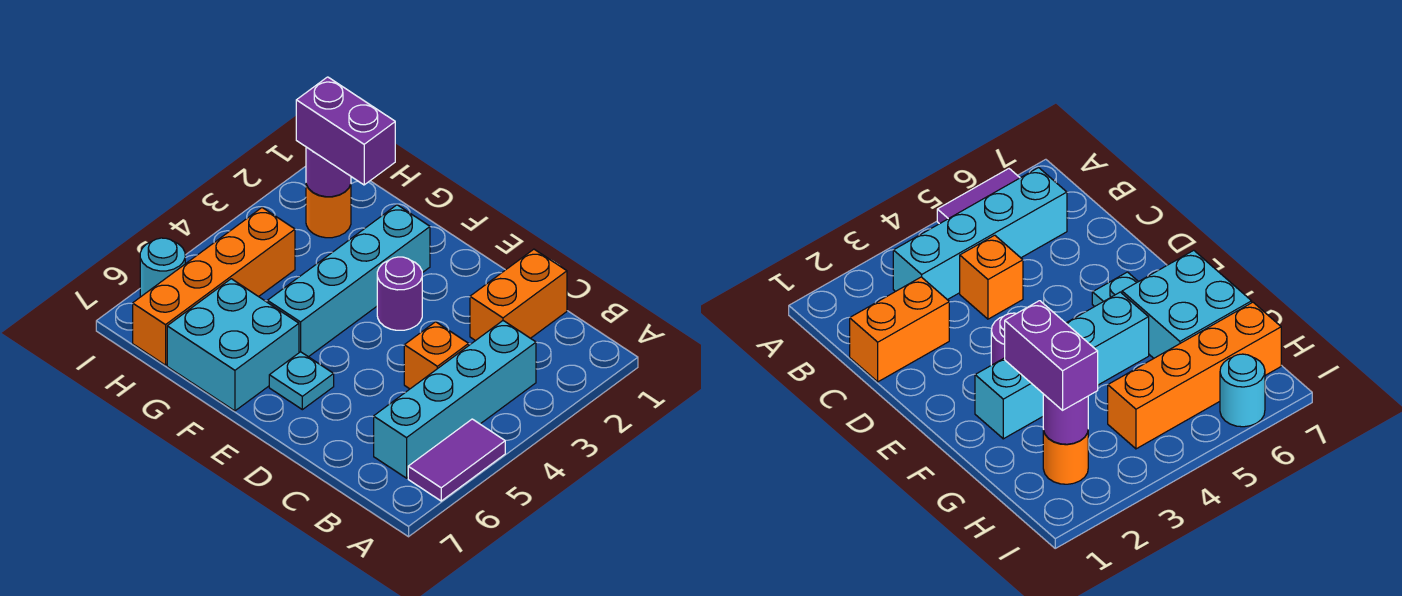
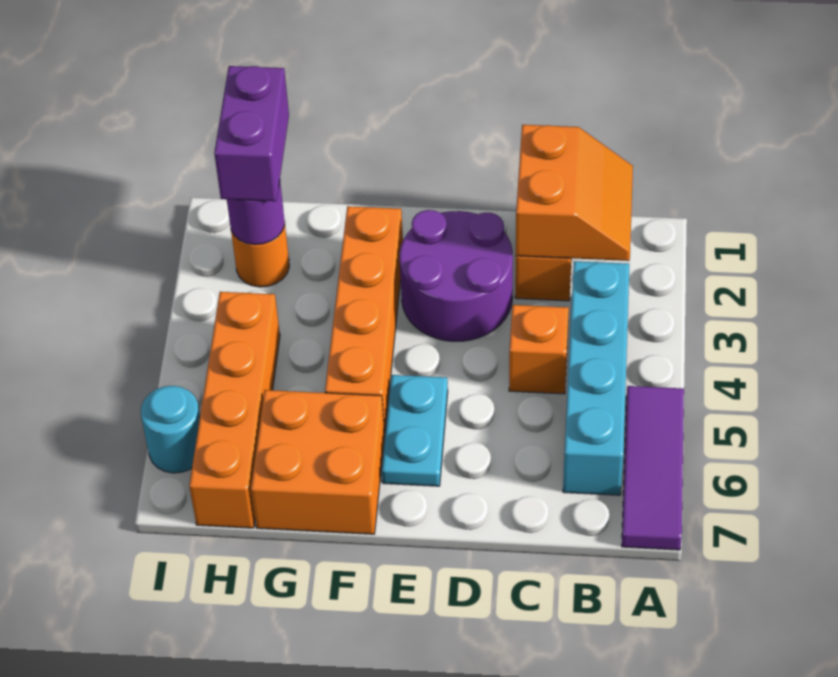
purple 1x2 tile [408,419,505,501] -> purple 1x3 tile [622,386,684,550]
none -> orange 2x2 slope [516,125,633,261]
purple 1x1 round brick [377,257,422,330] -> purple 2x2 round brick [400,210,513,341]
cyan 1x1 plate [269,352,334,410] -> cyan 1x2 plate [382,375,448,486]
cyan 1x4 brick [267,205,430,357] -> orange 1x4 brick [325,206,403,434]
cyan 2x2 brick [167,279,299,411] -> orange 2x2 brick [251,390,385,534]
purple 1x2 brick [296,77,395,185] -> purple 1x2 brick turned to [214,66,289,201]

